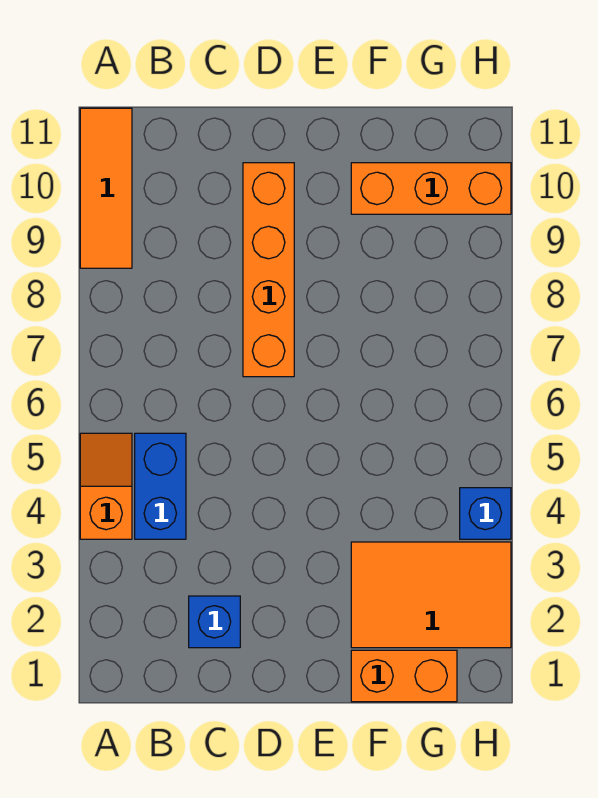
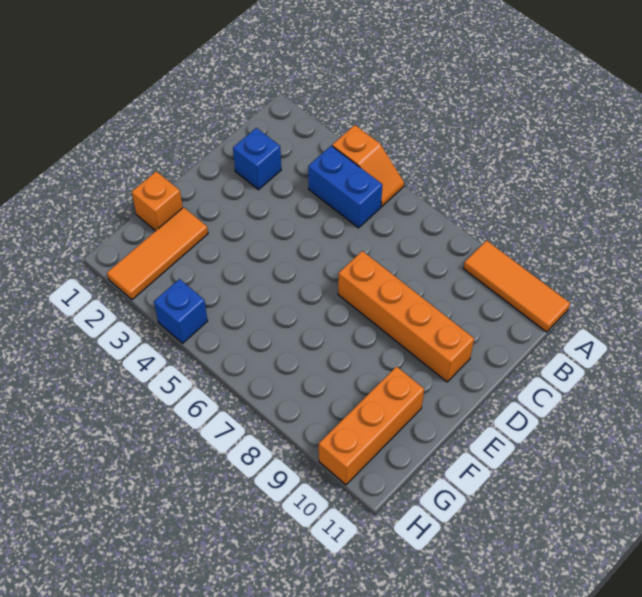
orange 1x2 brick [351,650,457,702] -> orange 1x1 brick [132,171,183,231]
orange 2x3 tile [351,542,511,648] -> orange 1x3 tile [107,207,208,300]

